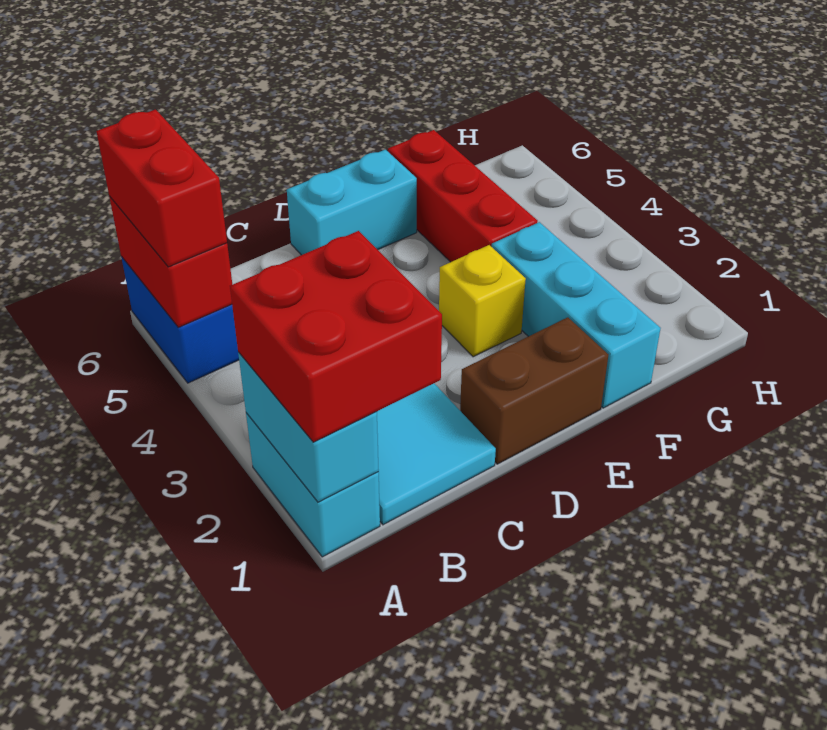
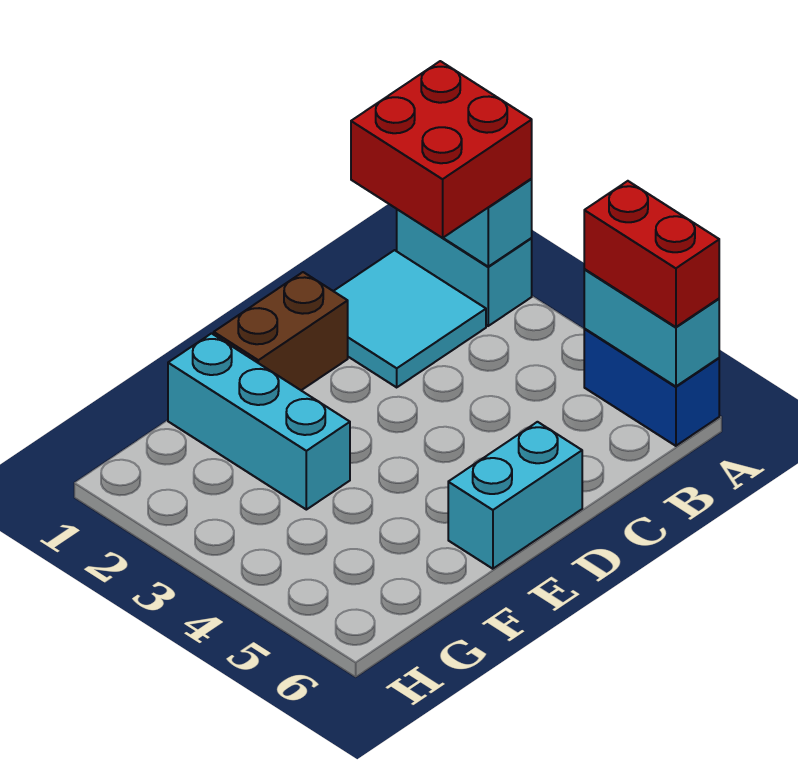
red 1x2 brick [109,196,232,327] -> cyan 1x2 brick [584,270,719,386]
yellow 1x1 brick [439,245,526,357] -> none
red 1x3 brick [388,130,538,262] -> none

